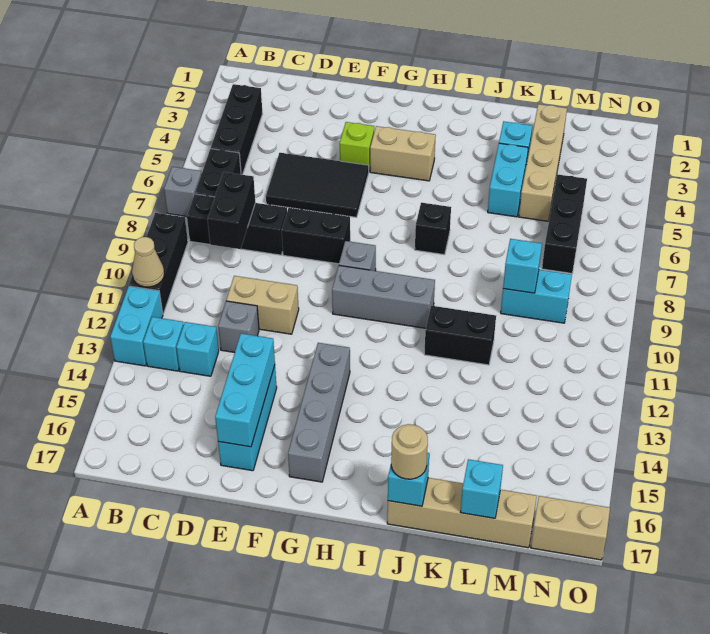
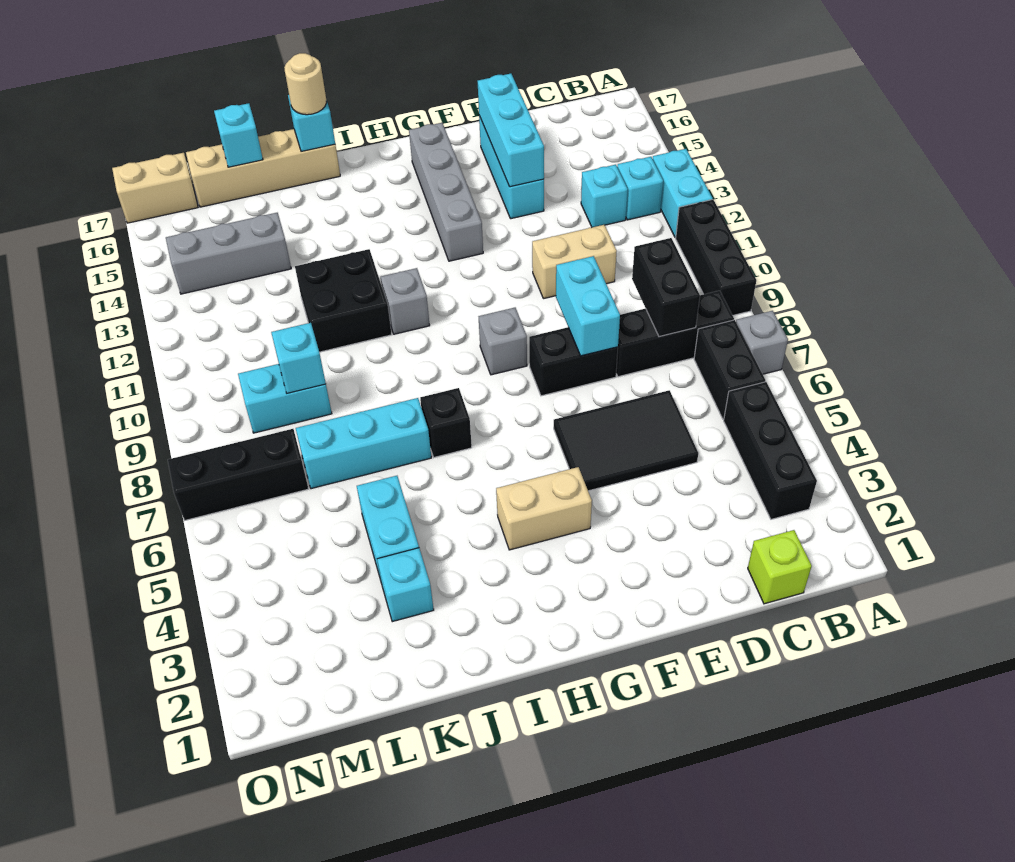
tan 1x1 cone [132,237,164,287] -> none
grey 1x1 brick [218,301,259,353] -> grey 1x1 brick moved to [381,268,430,334]
none -> cyan 1x2 brick [556,256,620,356]
lime 1x1 brick [340,122,374,170] -> lime 1x1 brick moved to [748,530,812,604]
grey 1x3 brick [332,266,435,328] -> grey 1x3 brick moved to [166,213,291,294]
none -> cyan 1x3 brick [296,398,431,489]
black 1x2 brick [424,306,496,365] -> black 2x2 brick [295,249,392,352]
tan 1x4 brick [519,104,567,221] -> none
black 1x3 brick [542,174,587,273] -> black 1x3 brick turned to [168,429,308,520]

